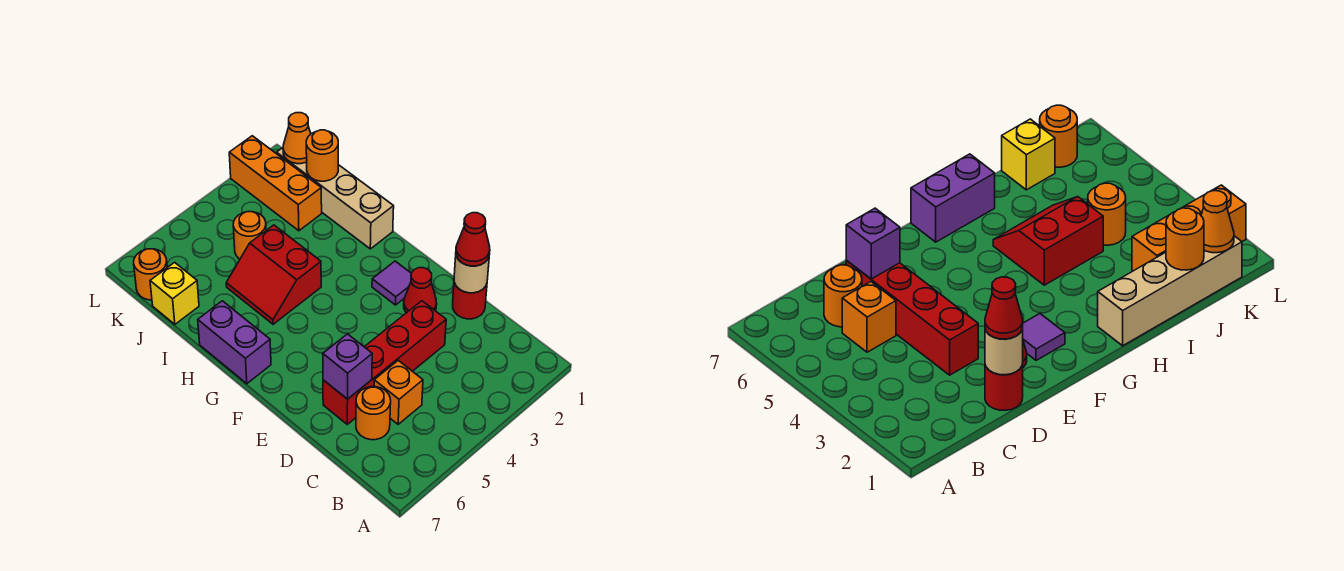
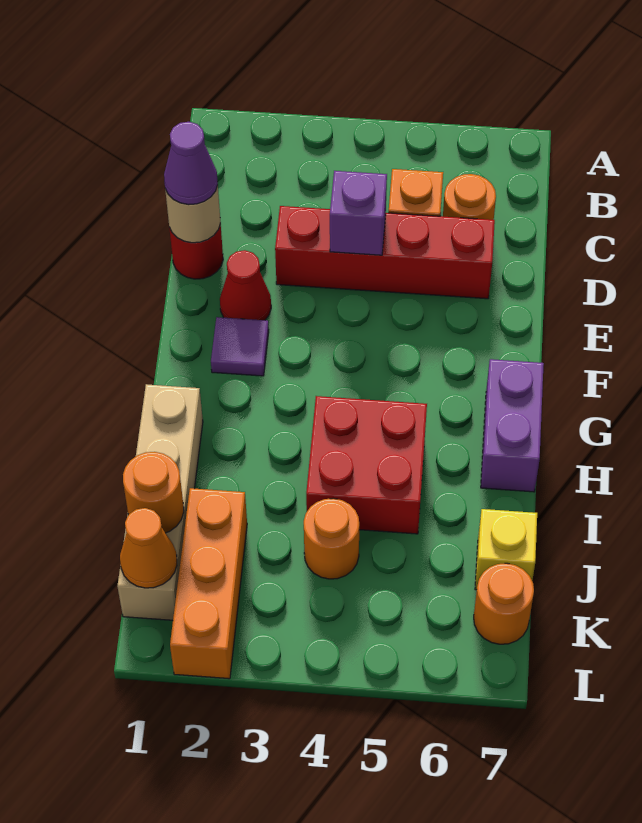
red 1x1 cone [456,213,490,266] -> purple 1x1 cone [164,122,218,205]
purple 1x1 brick [323,334,372,399] -> purple 1x1 brick moved to [330,171,387,255]
red 2x2 slope [226,225,321,324] -> red 2x2 brick [306,396,427,534]

